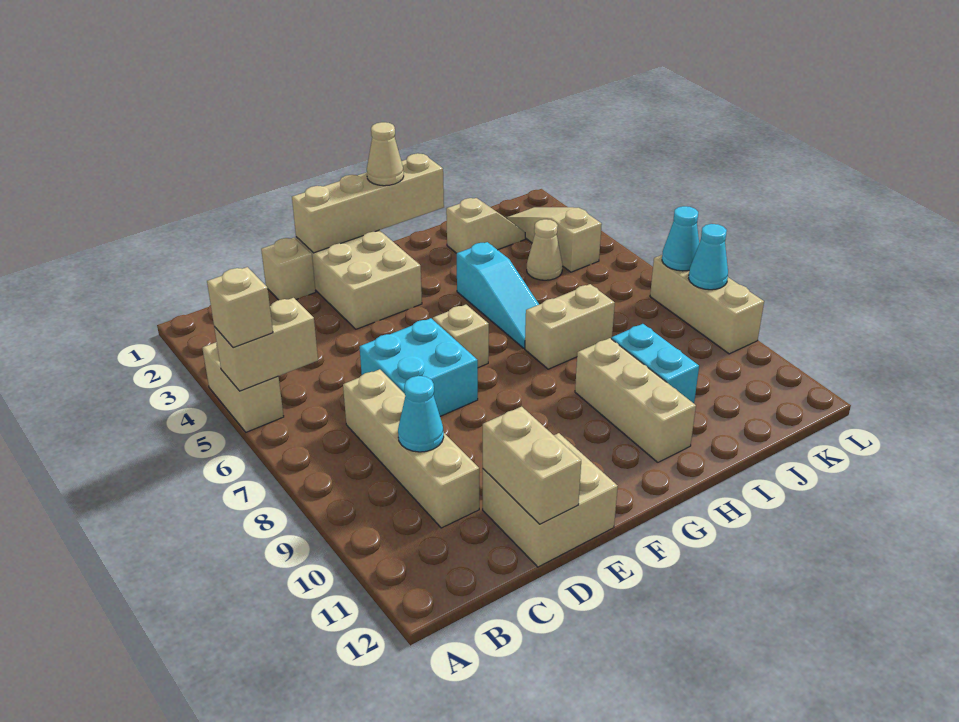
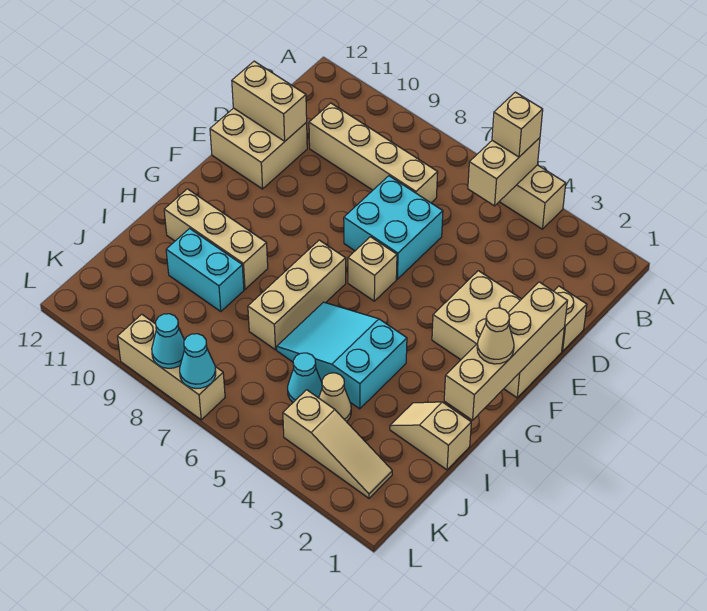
cyan 1x1 cone [398,376,444,452] -> cyan 1x1 cone moved to [288,353,322,402]
cyan 1x3 slope [457,242,539,348] -> cyan 2x3 slope [277,302,407,409]
tan 1x2 brick [525,284,615,369] -> tan 1x3 brick [248,240,346,350]
tan 1x2 slope [446,198,525,253] -> tan 1x2 slope turned to [390,402,471,470]

